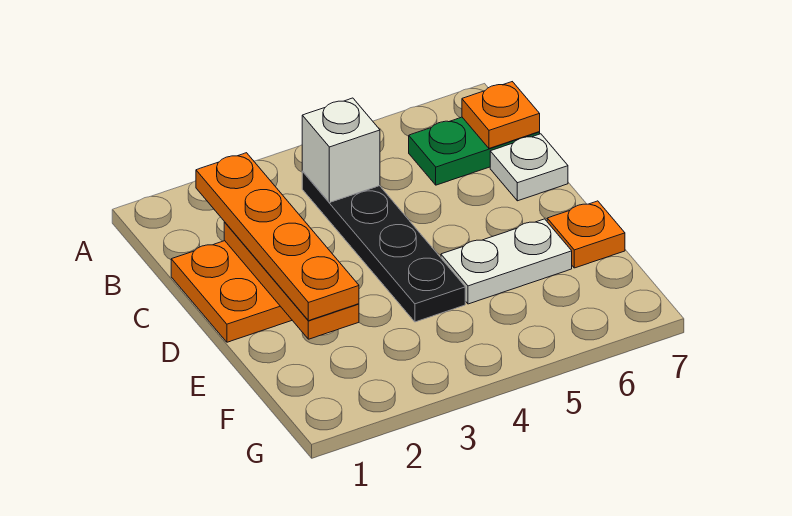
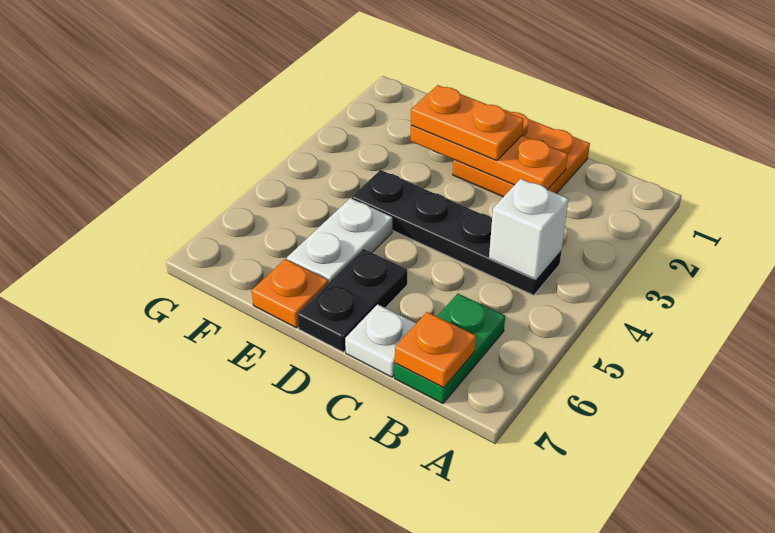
orange 1x4 plate [196,153,359,321] -> orange 1x2 plate [411,85,524,161]
none -> black 1x2 plate [298,249,407,352]

